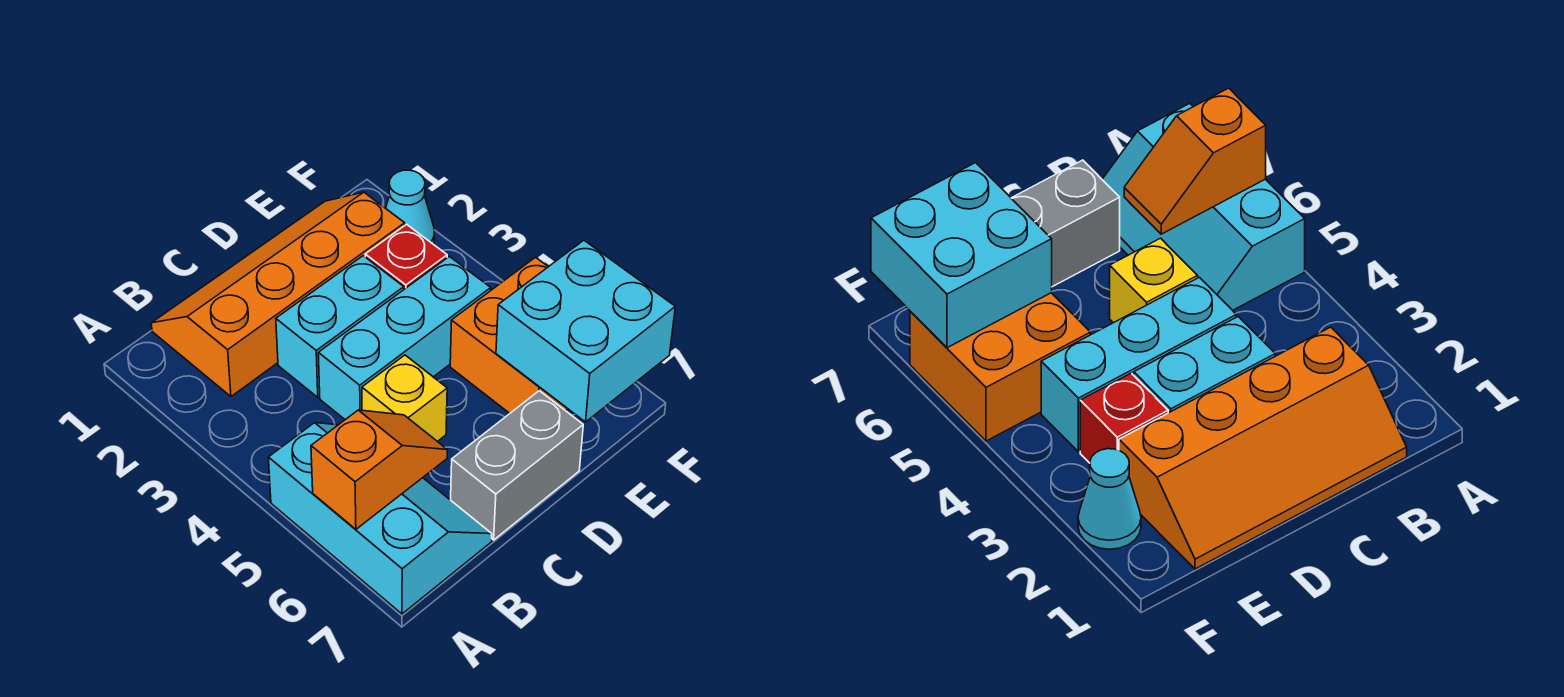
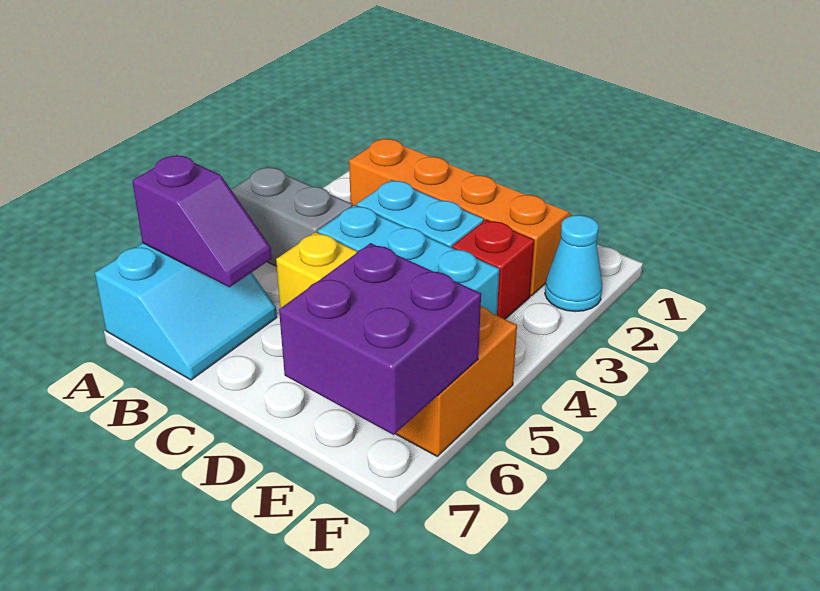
cyan 2x3 slope [268,423,492,614] -> cyan 2x2 slope [95,243,277,380]
orange 1x2 slope [311,410,448,529] -> purple 1x2 slope [132,155,272,287]
grey 1x2 brick [451,391,583,540] -> grey 1x2 brick moved to [231,167,353,266]
cyan 2x2 brick [496,240,675,422] -> purple 2x2 brick [279,243,481,435]

